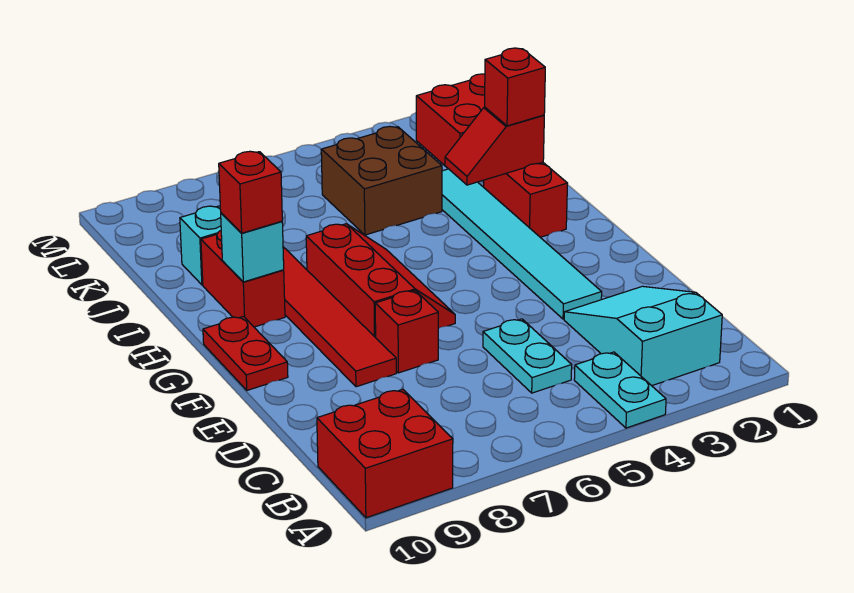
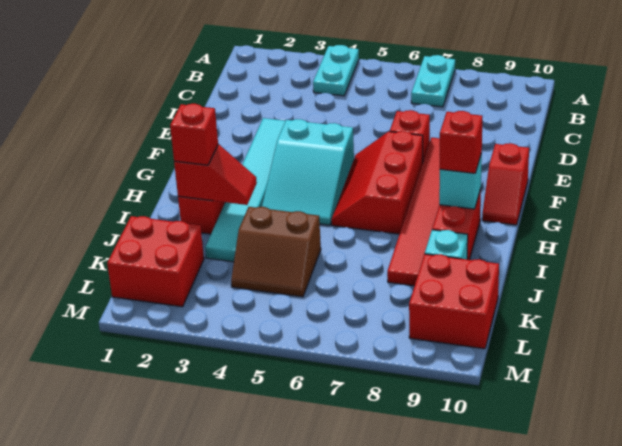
red 2x2 brick [317,390,453,518] -> red 2x2 brick moved to [409,254,499,349]
cyan 2x3 slope [564,286,722,386] -> cyan 2x3 slope moved to [262,119,354,225]
cyan 1x2 plate [483,319,572,393] -> cyan 1x2 plate moved to [411,55,455,107]
red 1x2 plate [203,316,288,390] -> red 1x2 slope [482,143,529,225]
brown 2x2 brick [321,127,442,235] -> brown 2x2 slope [231,207,321,297]

